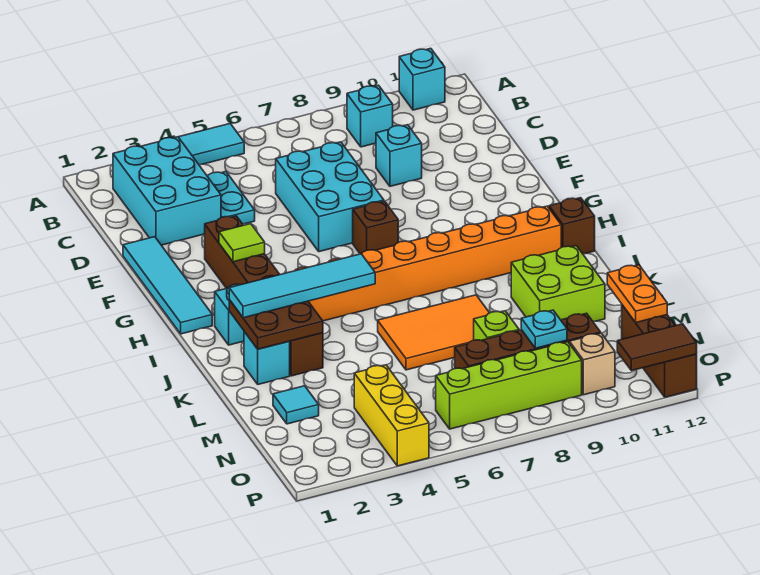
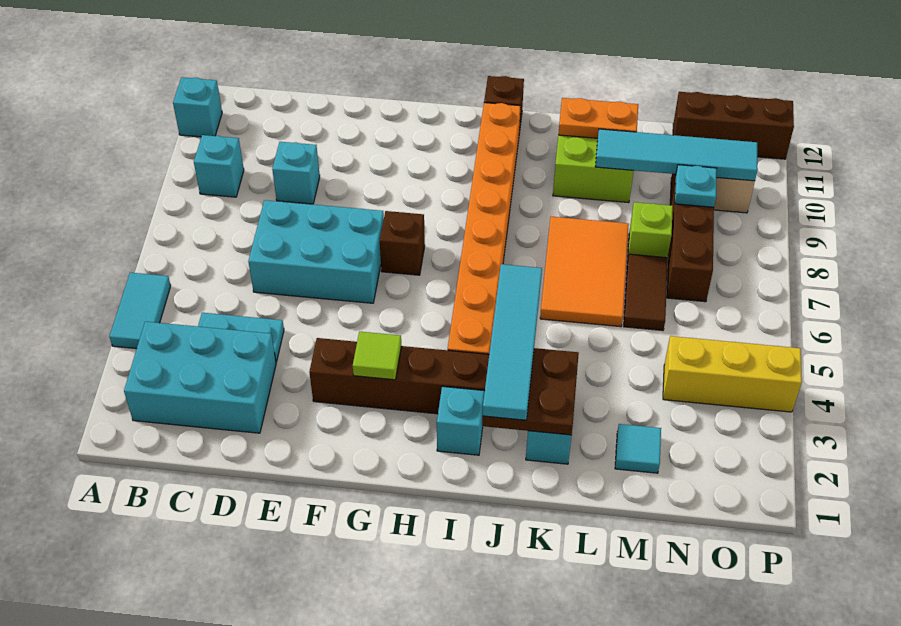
cyan 1x4 tile [123,237,212,334] -> cyan 1x4 tile moved to [595,129,758,181]
orange 1x2 plate [607,265,667,322] -> orange 1x2 plate moved to [558,98,638,138]
lime 1x4 brick [436,342,582,429] -> none
brown 1x2 tile [617,324,697,371] -> brown 1x2 tile moved to [624,254,668,331]

